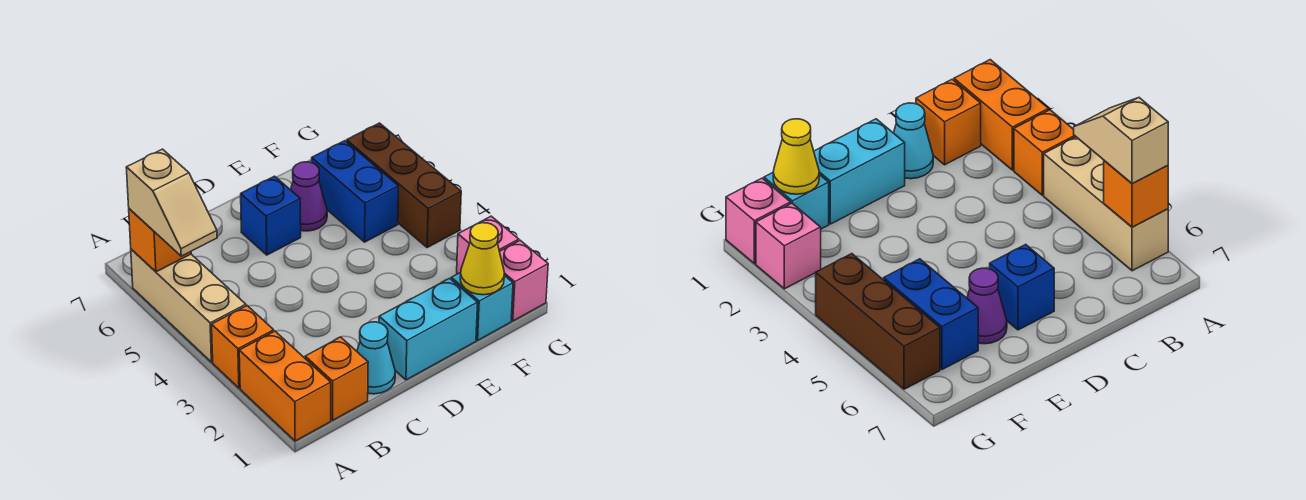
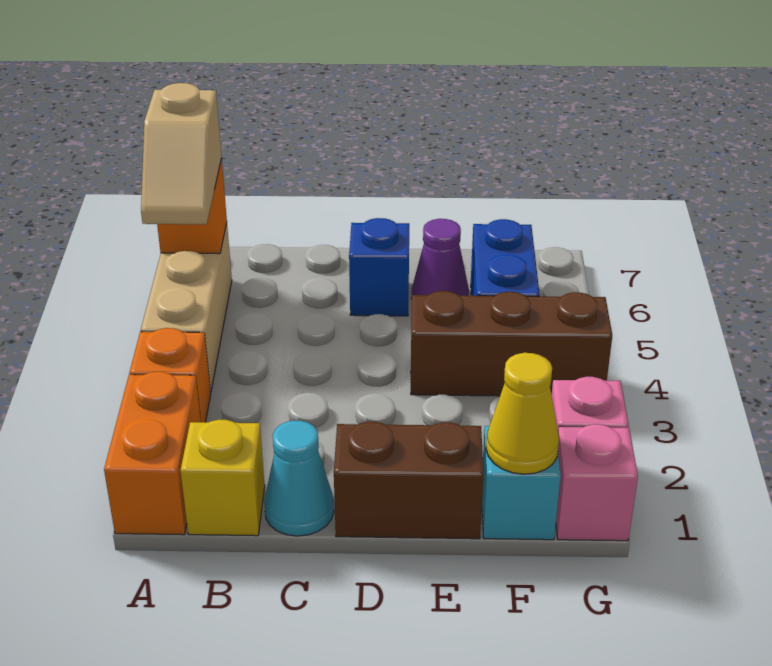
orange 1x1 brick [305,337,368,420] -> yellow 1x1 brick [180,420,265,536]
cyan 1x2 brick [379,278,478,380] -> brown 1x2 brick [334,421,484,539]
brown 1x3 brick [347,123,461,248] -> brown 1x3 brick turned to [411,291,612,396]

